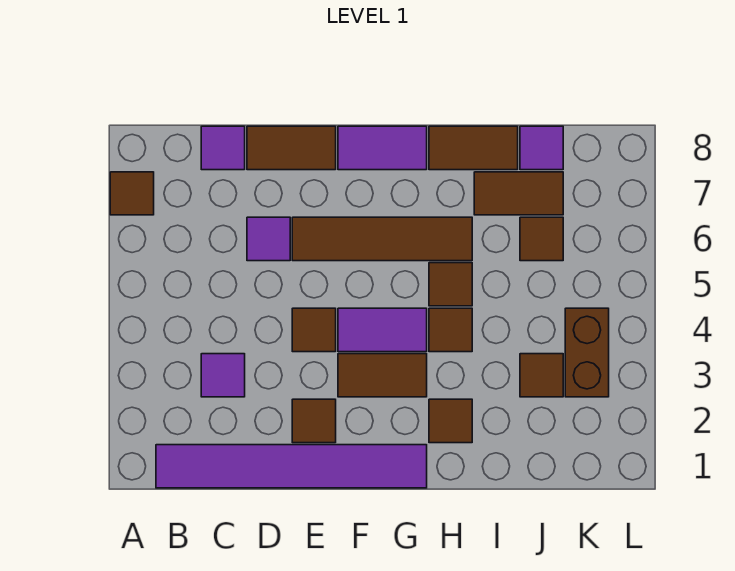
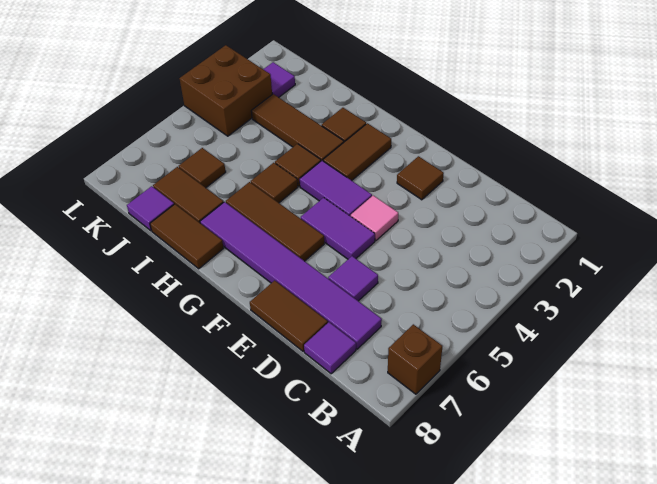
brown 1x1 tile [110,172,154,215] -> brown 1x1 brick [388,324,442,394]
purple 1x6 tile [156,445,427,488] -> purple 1x6 tile moved to [200,202,382,349]
purple 1x1 tile [201,354,245,397] -> purple 1x1 tile moved to [263,62,295,97]
brown 1x1 tile [292,308,336,352] -> pink 1x1 tile [351,196,398,241]
brown 1x4 tile [292,217,472,261] -> brown 1x3 tile [226,182,324,261]
brown 1x2 tile [338,354,427,397] -> brown 1x2 tile turned to [323,123,391,181]
purple 1x2 tile [338,126,427,170] -> purple 1x2 tile moved to [301,198,375,259]
brown 1x1 tile [520,354,563,397] -> brown 1x3 tile [251,94,344,161]
brown 1x2 brick [565,308,609,397] -> brown 2x2 brick [180,45,272,136]

